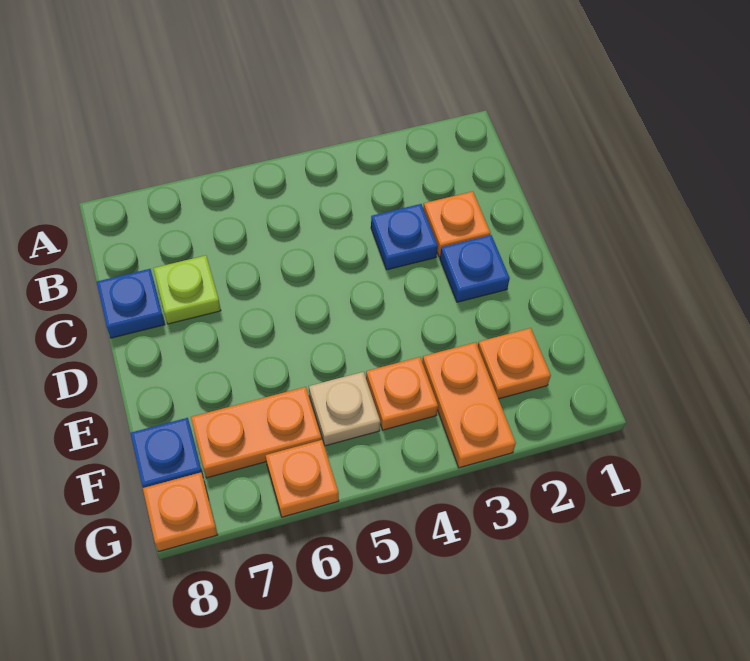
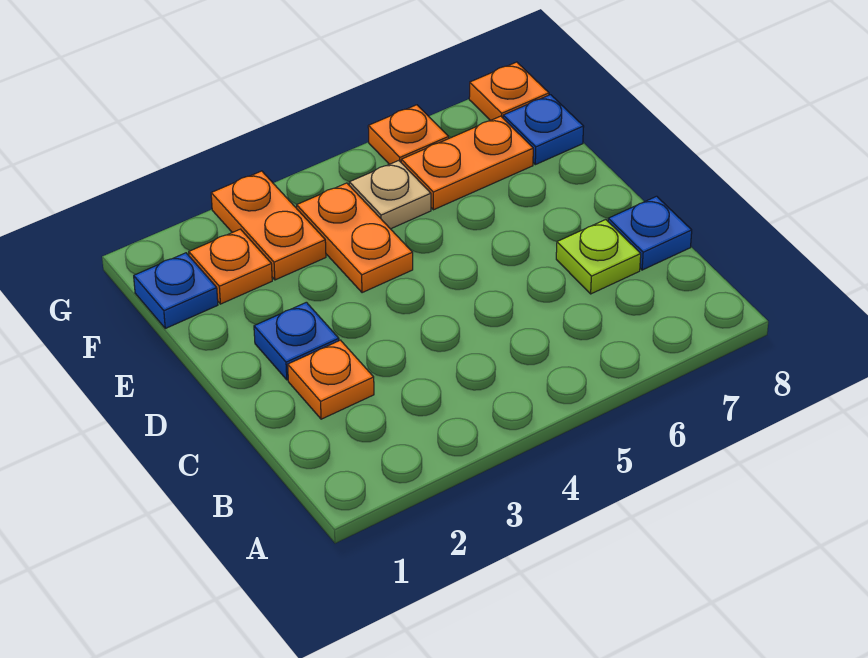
blue 1x1 plate [371,204,438,270] -> blue 1x1 plate moved to [134,253,218,328]
orange 1x1 plate [366,357,438,430] -> orange 1x2 plate [297,183,413,293]

